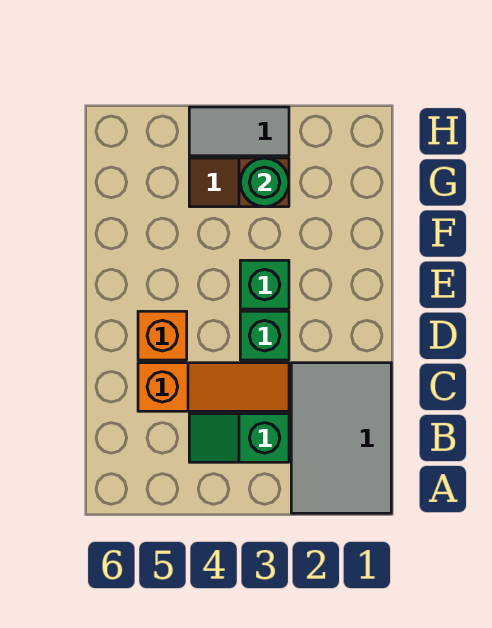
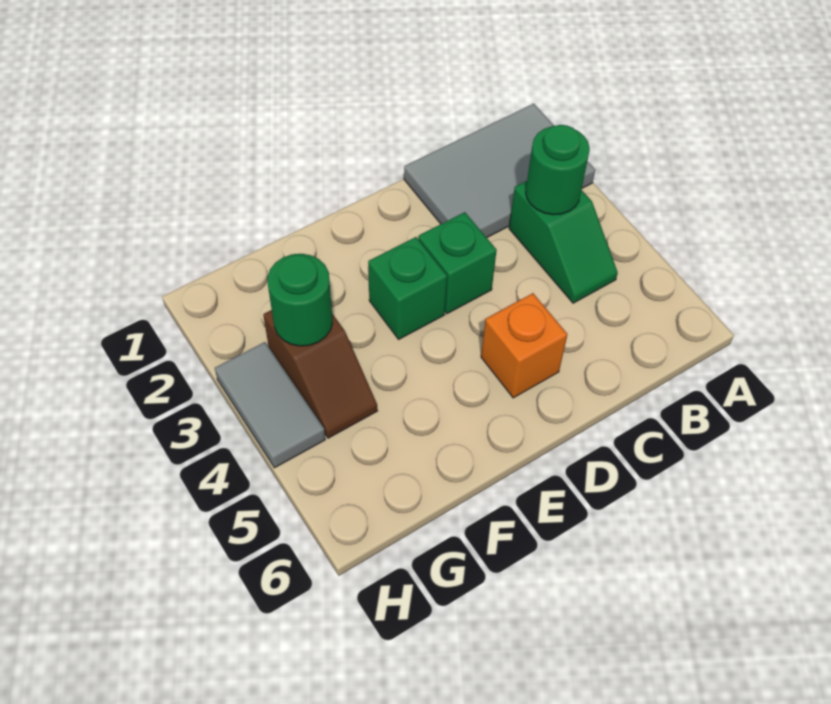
none -> green 1x1 round brick [526,125,590,215]
orange 1x3 slope [138,363,289,411] -> none

